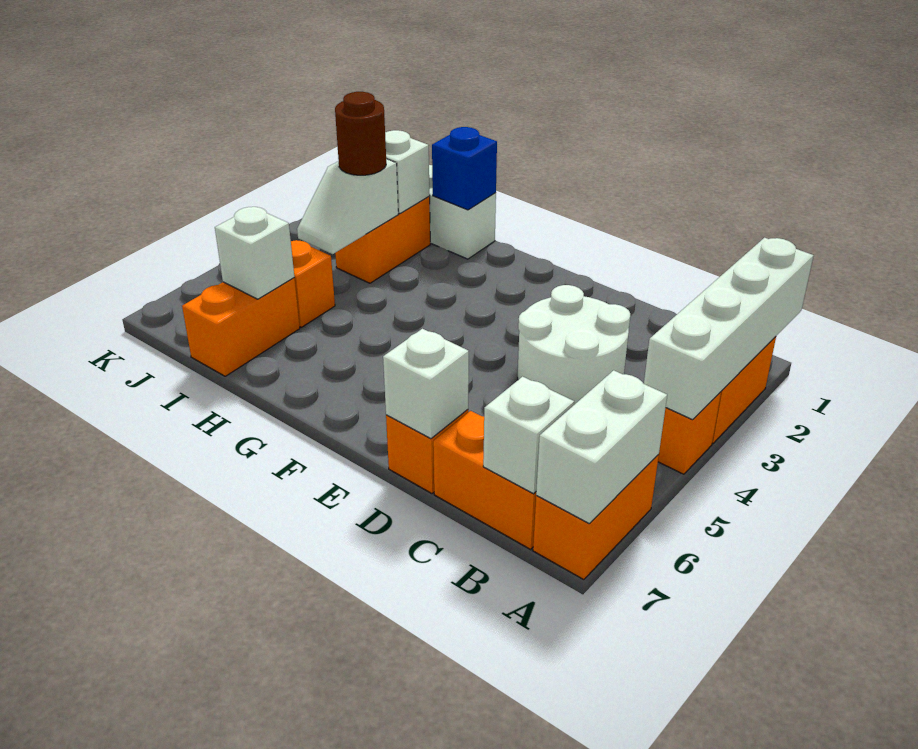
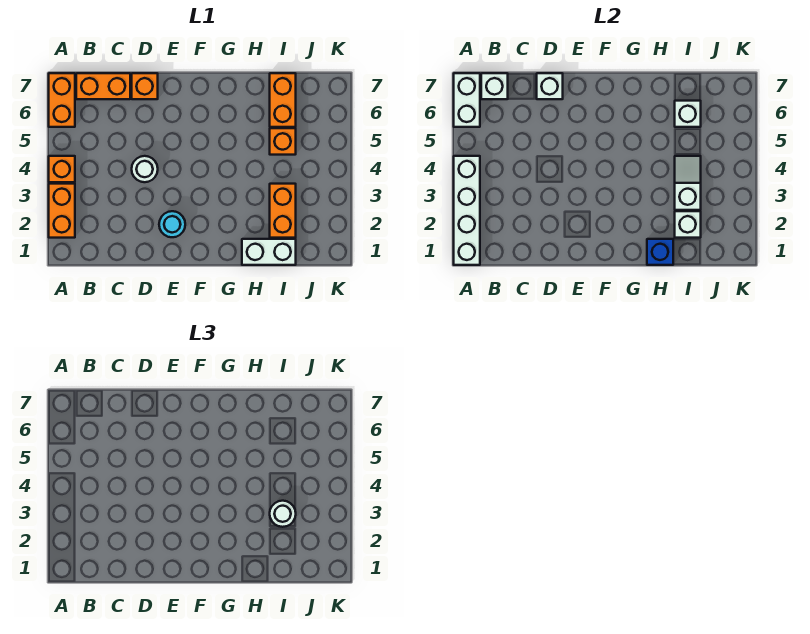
white 2x2 round brick [518,285,630,405] -> white 1x1 round brick [132,156,158,182]
none -> cyan 1x1 round brick [159,211,185,237]
brown 1x1 round brick [335,92,386,175] -> white 1x1 round brick [270,501,296,527]

